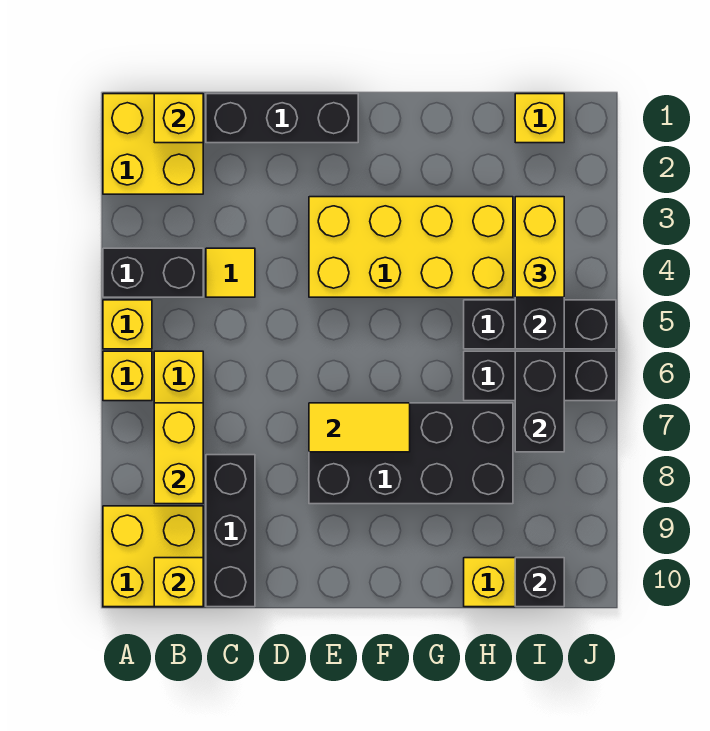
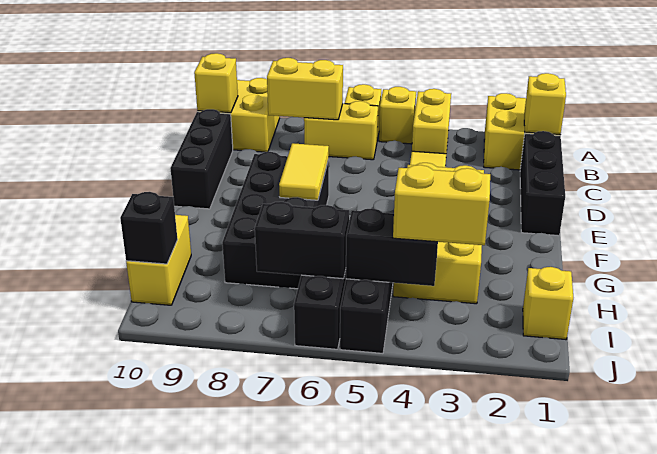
black 1x2 brick [103,248,203,297] -> yellow 1x2 brick [412,89,451,154]
black 1x3 brick [206,455,255,607] -> black 1x3 brick turned to [170,109,233,209]

